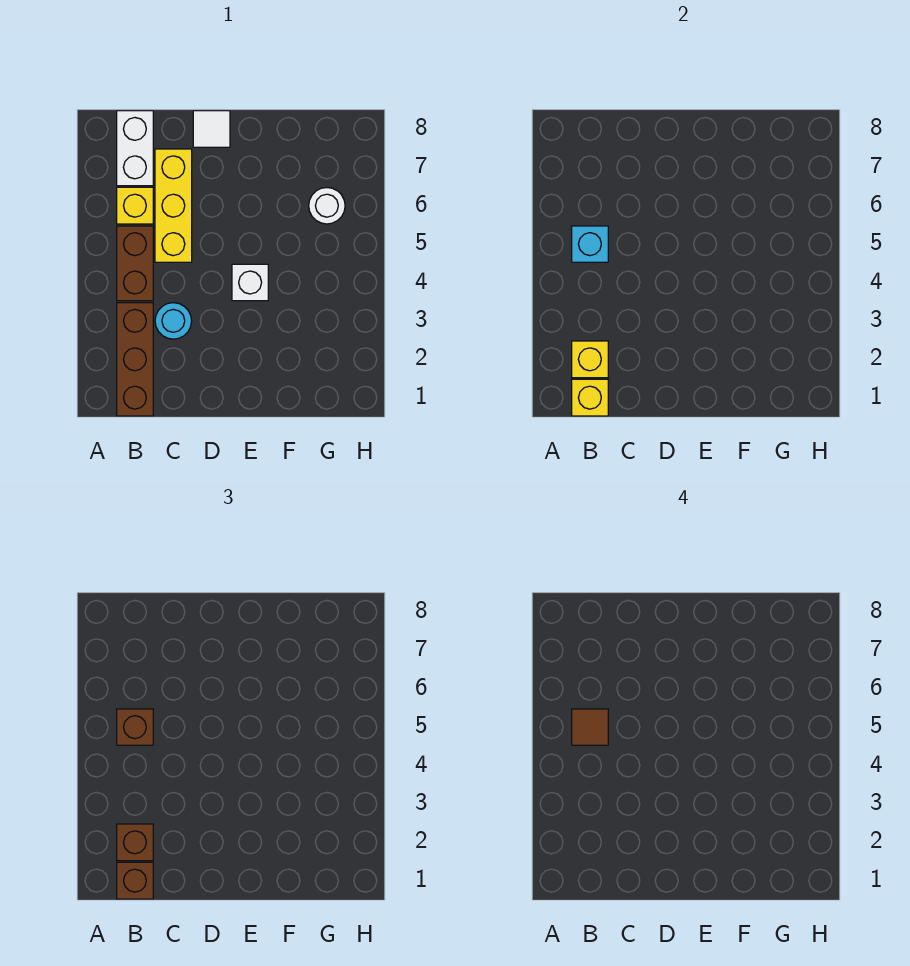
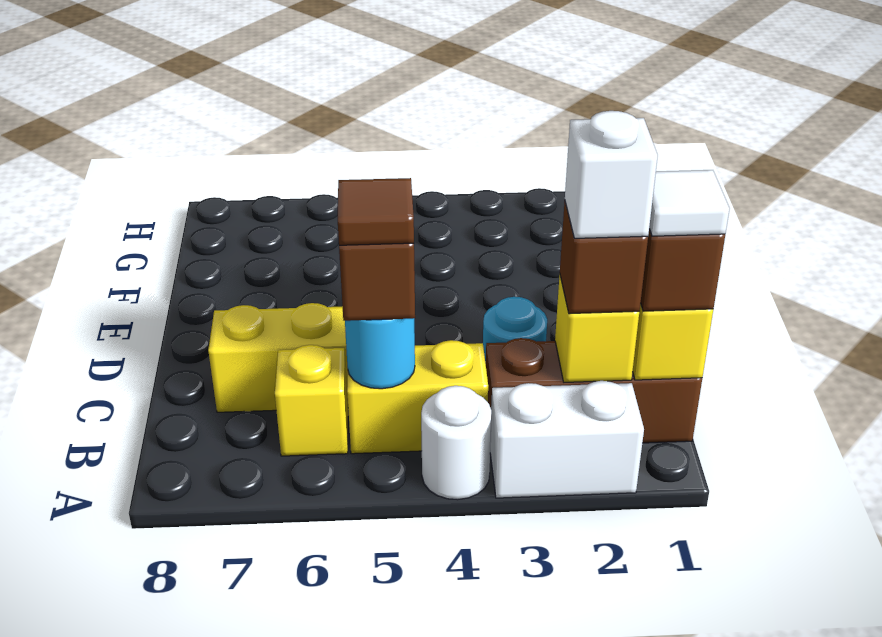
brown 1x2 brick [117,226,153,301] -> yellow 1x2 brick [347,340,488,454]
cyan 1x1 brick [572,226,608,262] -> cyan 1x1 round brick [345,318,415,389]
white 1x2 brick [117,111,153,186] -> white 1x2 brick moved to [490,381,644,498]
white 1x1 tile [193,111,230,147] -> white 1x1 tile moved to [649,170,730,236]
white 1x1 brick [232,264,268,301] -> white 1x1 brick moved to [565,111,658,238]
white 1x1 round brick [309,188,345,224] -> white 1x1 round brick moved to [421,386,491,500]

